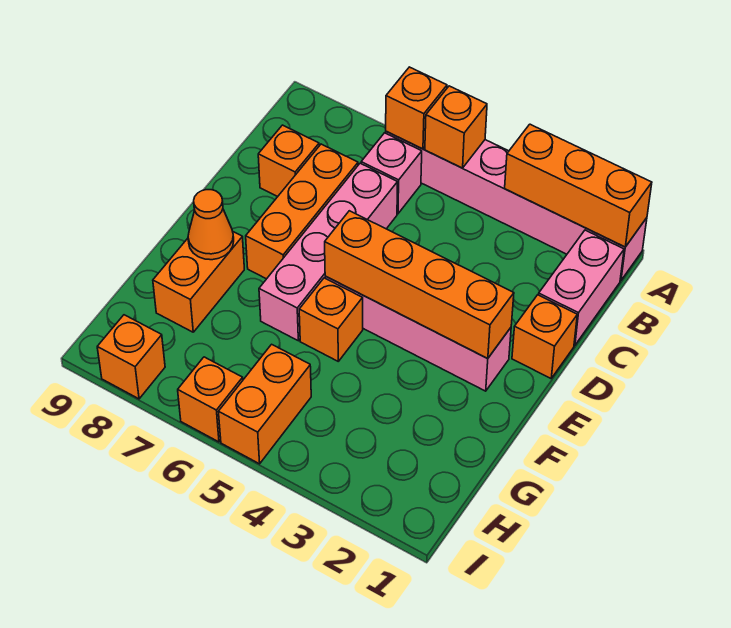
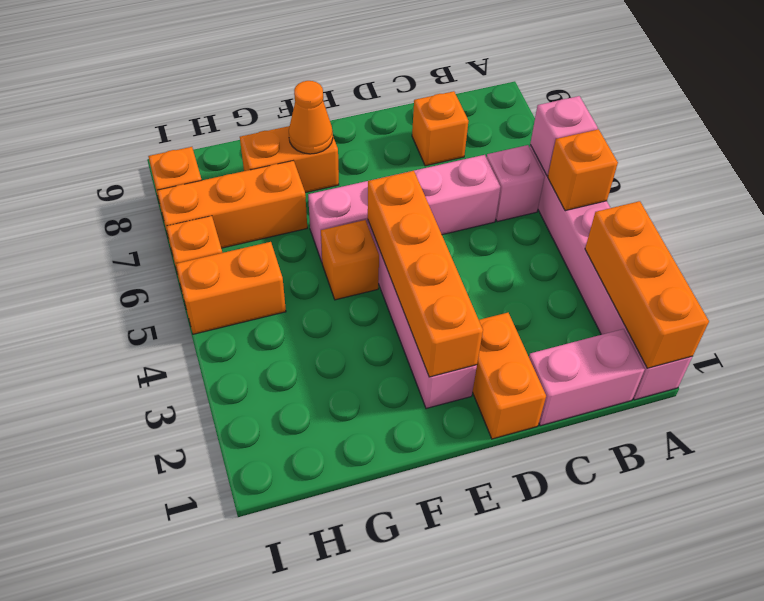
orange 1x1 brick [386,67,447,149] -> pink 1x1 brick [530,96,598,176]
orange 1x3 brick [246,144,358,279] -> orange 1x3 brick moved to [157,161,307,248]
orange 1x1 brick [512,295,577,378] -> orange 1x2 brick [472,313,546,439]

